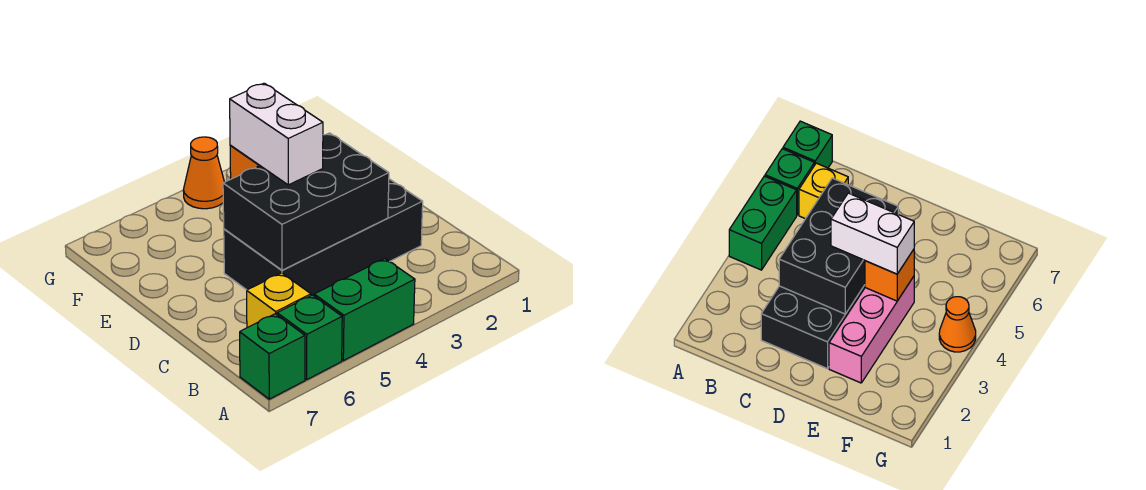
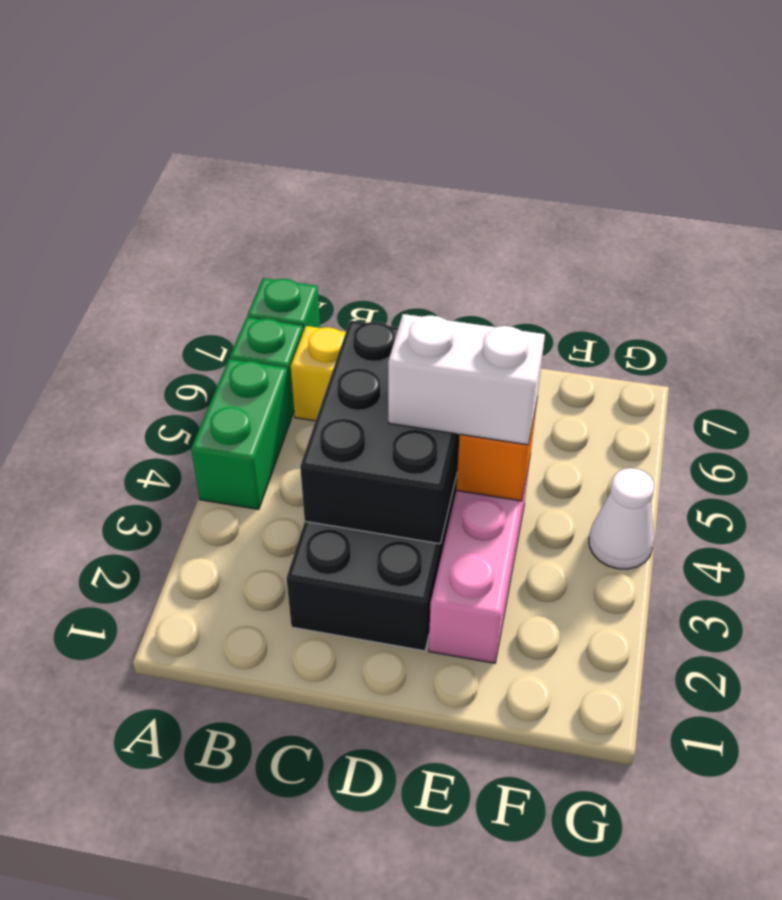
orange 1x1 cone [183,137,224,209] -> white 1x1 cone [589,468,654,569]

